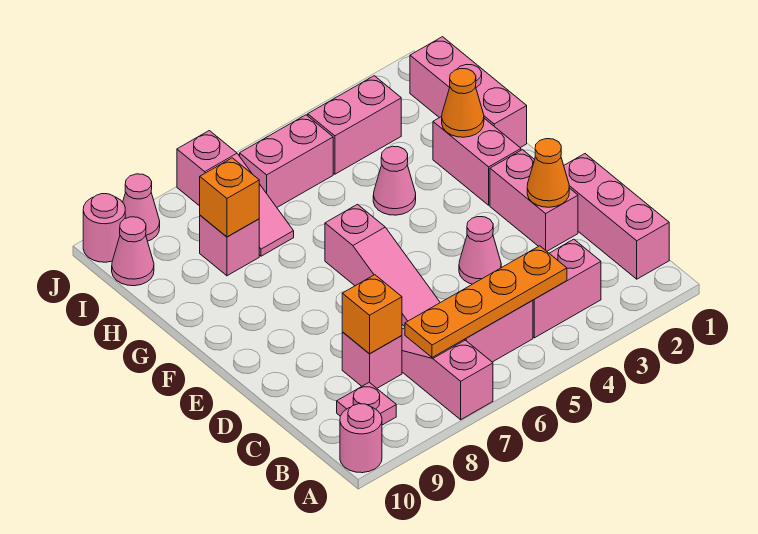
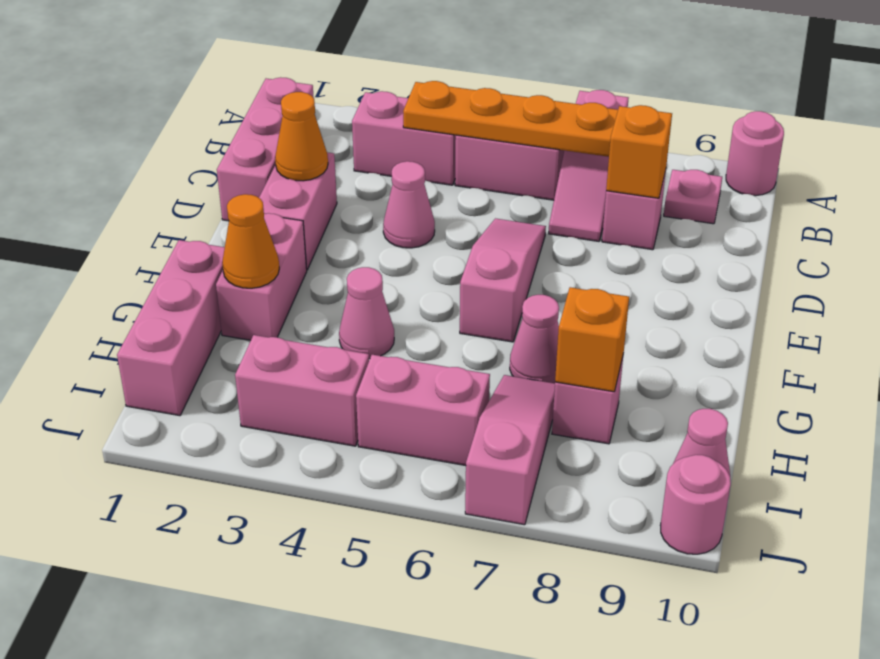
pink 1x1 cone [123,174,160,241] -> pink 1x1 cone moved to [510,295,559,383]

